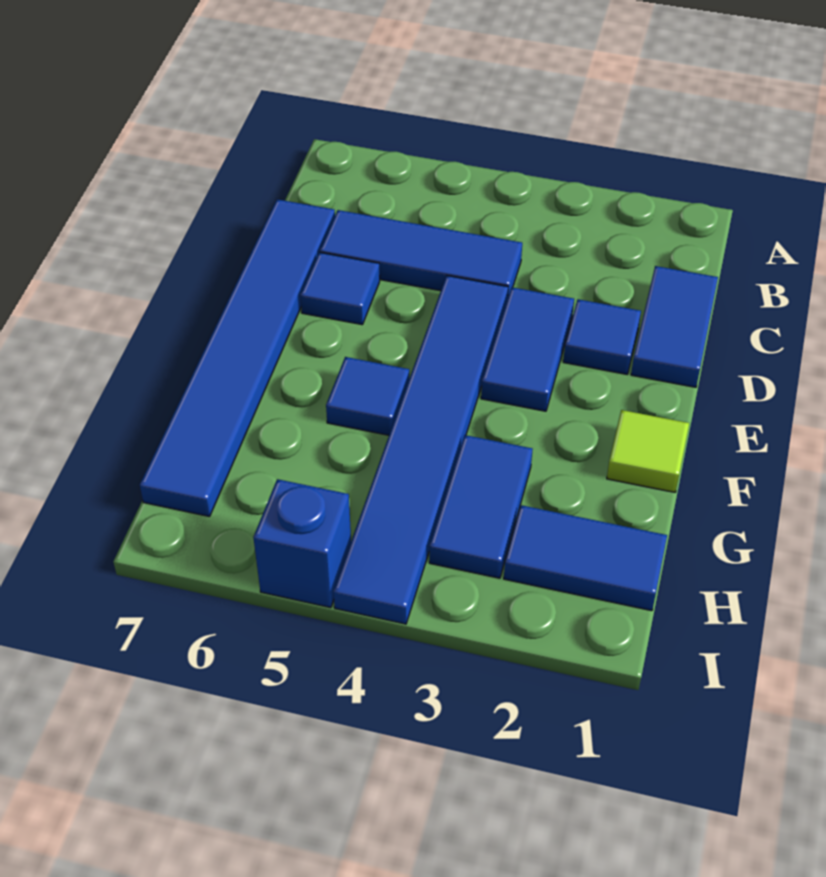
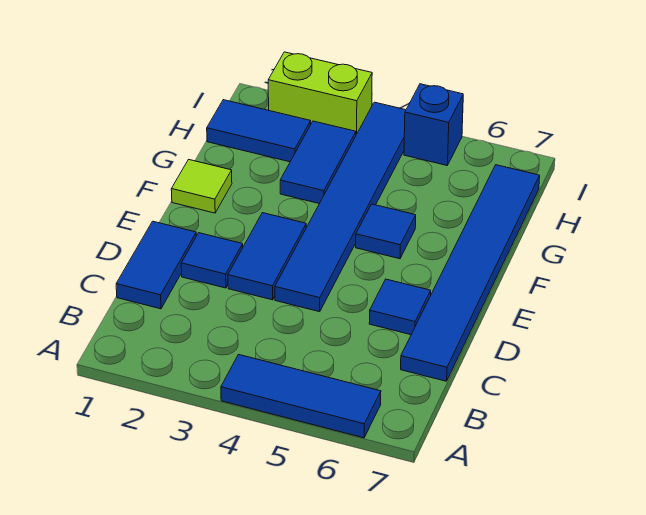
blue 1x3 tile [320,210,522,296] -> blue 1x3 tile moved to [221,355,381,438]
none -> lime 1x2 brick [268,52,372,135]

